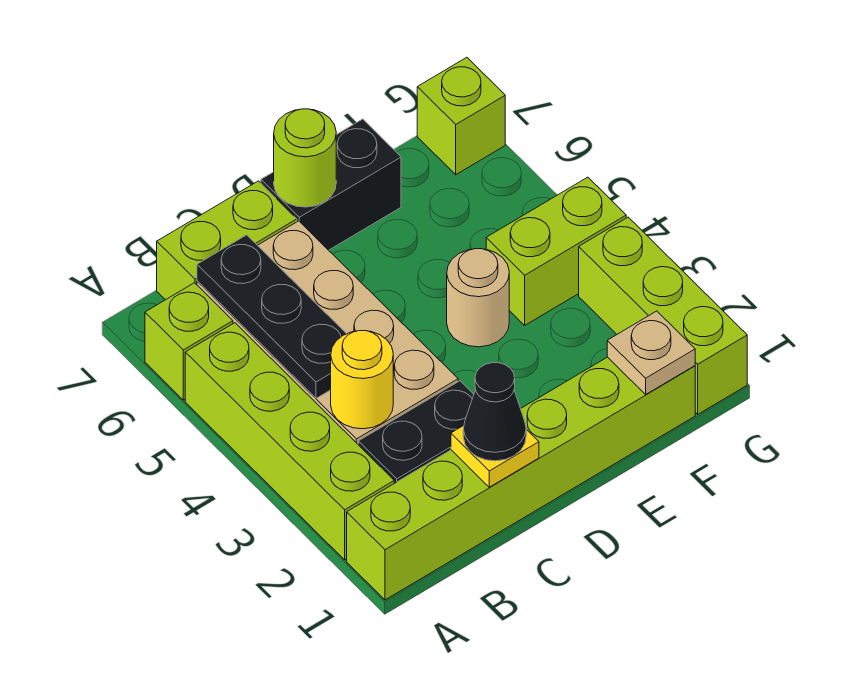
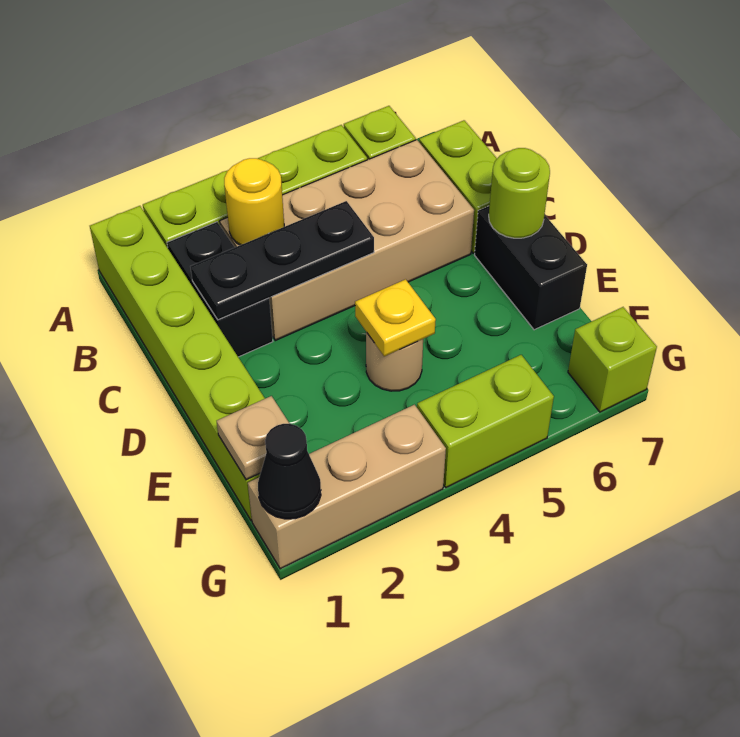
black 1x3 plate [197,235,346,398] -> black 1x3 plate moved to [190,201,374,320]
yellow 1x1 plate [451,426,539,487] -> yellow 1x1 plate moved to [355,279,436,356]
black 1x1 cone [463,363,526,461] -> black 1x1 cone moved to [258,424,321,519]
lime 1x2 brick [486,177,626,325] -> lime 1x2 brick turned to [417,355,554,487]
lime 1x3 brick [579,217,747,414] -> tan 1x3 brick [248,405,446,569]

